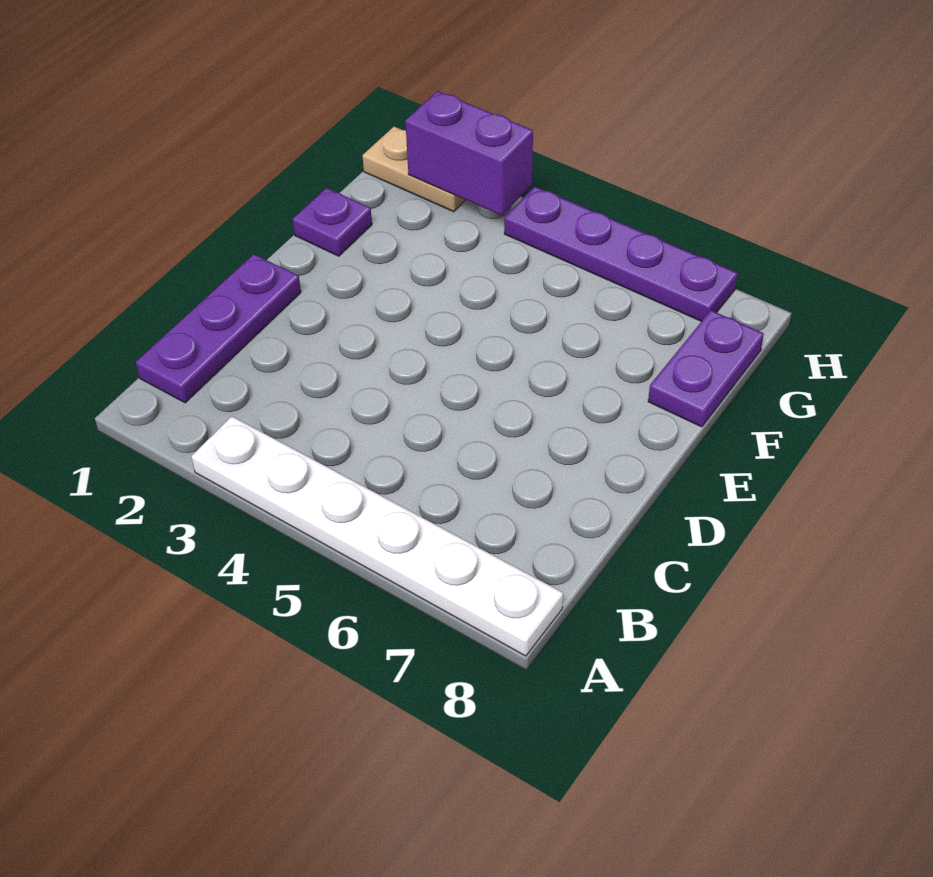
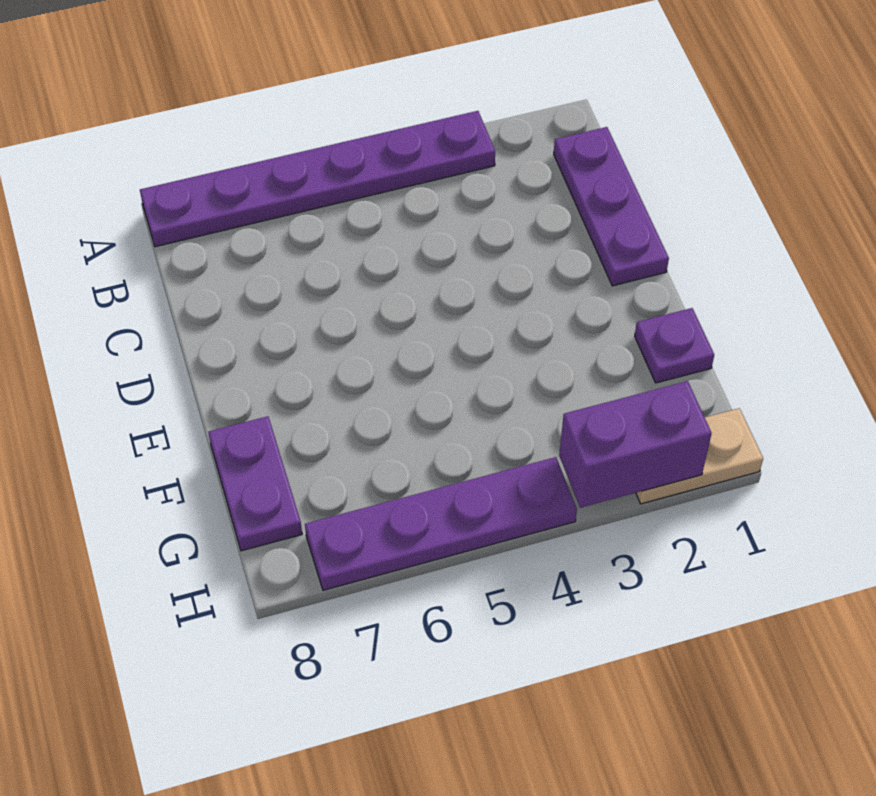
white 1x6 plate [191,416,563,656] -> purple 1x6 plate [140,111,495,247]

